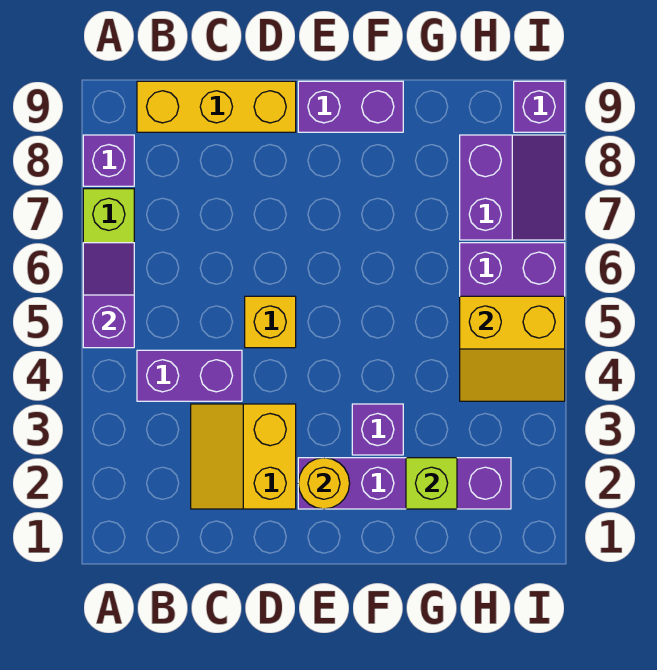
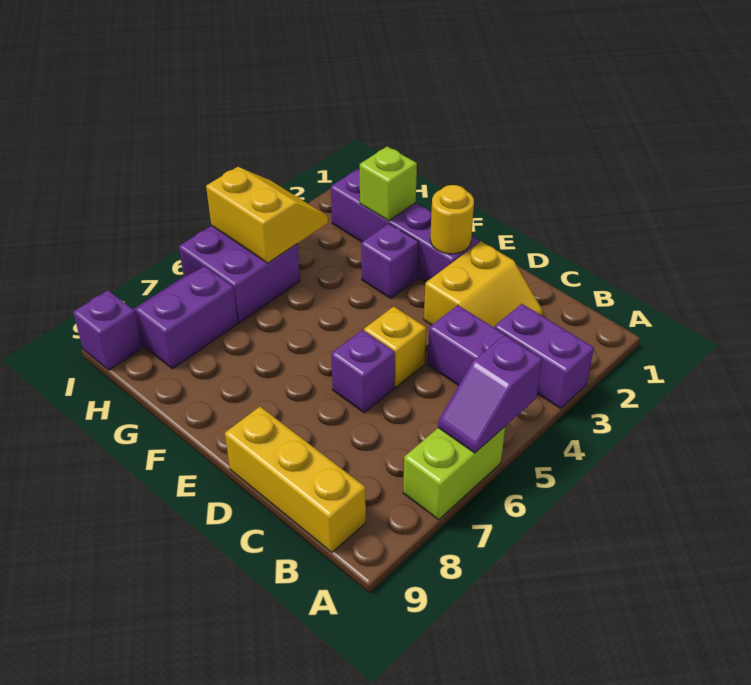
purple 1x1 brick [83,135,134,186] -> purple 1x1 brick moved to [331,330,395,413]
purple 1x2 brick [298,81,403,132] -> purple 1x2 brick moved to [494,304,594,408]

